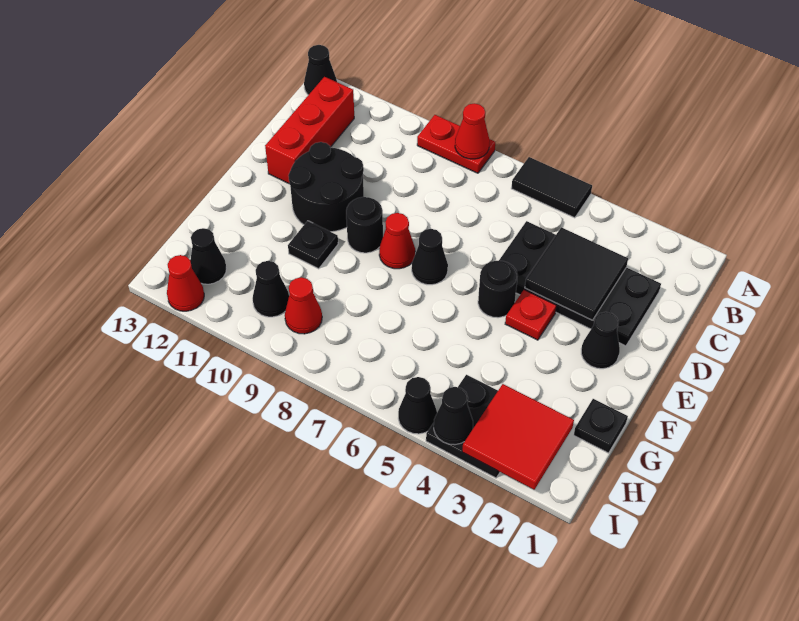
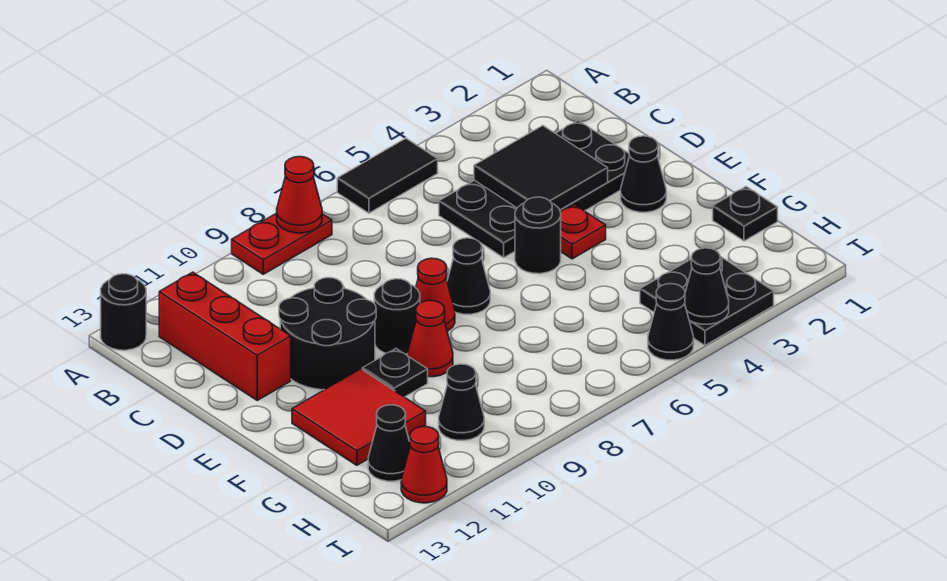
black 1x1 cone [304,45,337,95] -> black 1x1 round brick [101,274,146,350]
red 2x2 tile [462,384,574,489] -> red 2x2 tile moved to [292,369,426,465]
red 1x1 cone [285,277,322,334] -> red 1x1 cone moved to [407,300,453,377]

